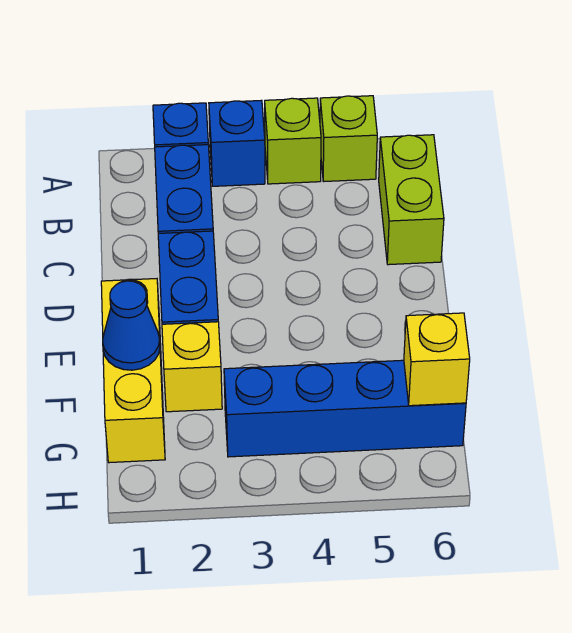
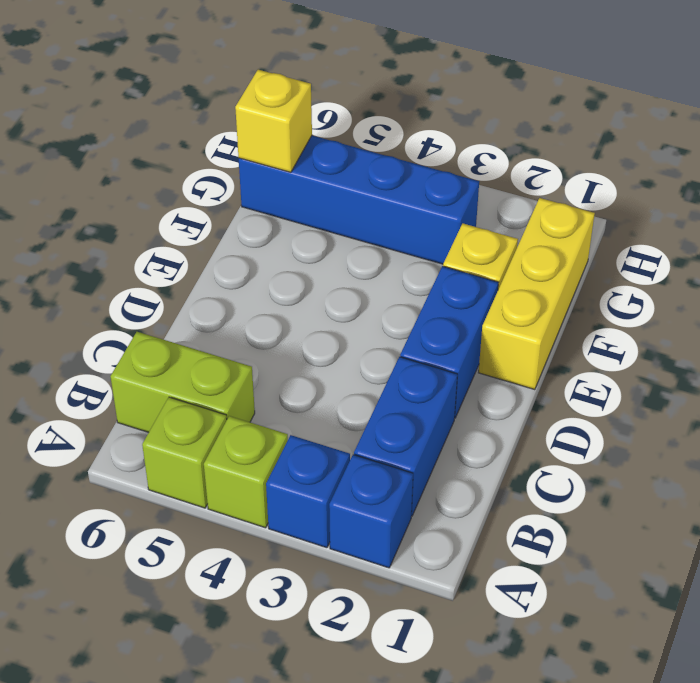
lime 1x2 brick [379,135,444,265] -> lime 1x2 brick turned to [110,332,255,433]
blue 1x1 cone [103,281,160,370] -> none

